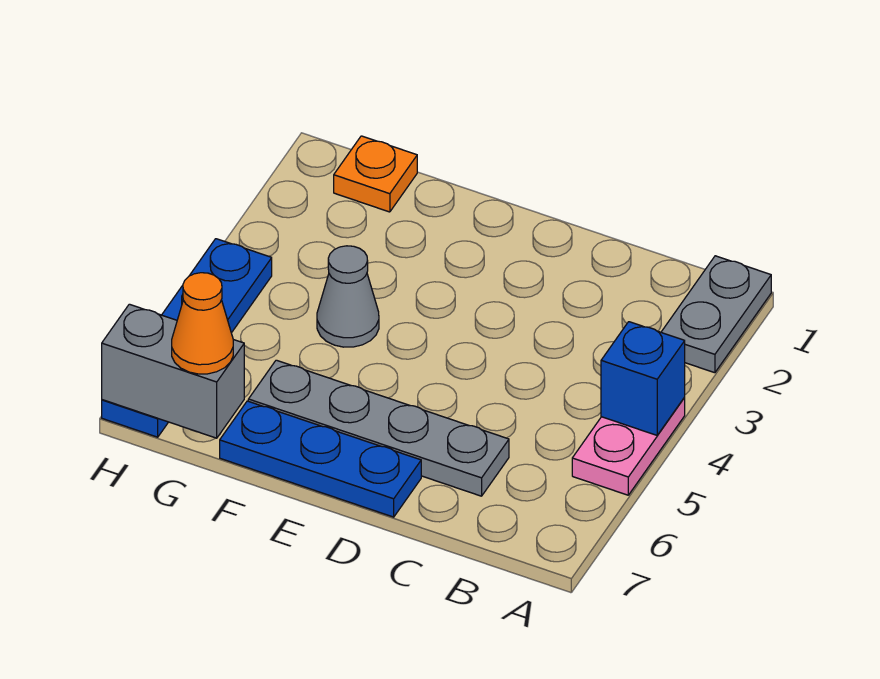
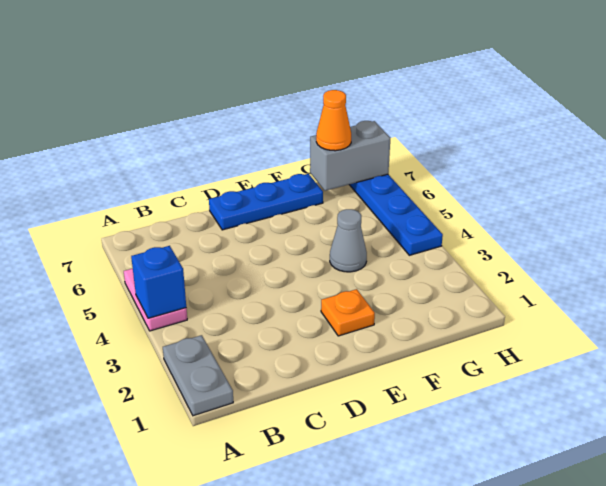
grey 1x4 plate [248,360,509,496] -> none
orange 1x1 plate [334,136,417,212] -> orange 1x1 plate moved to [321,289,375,336]

